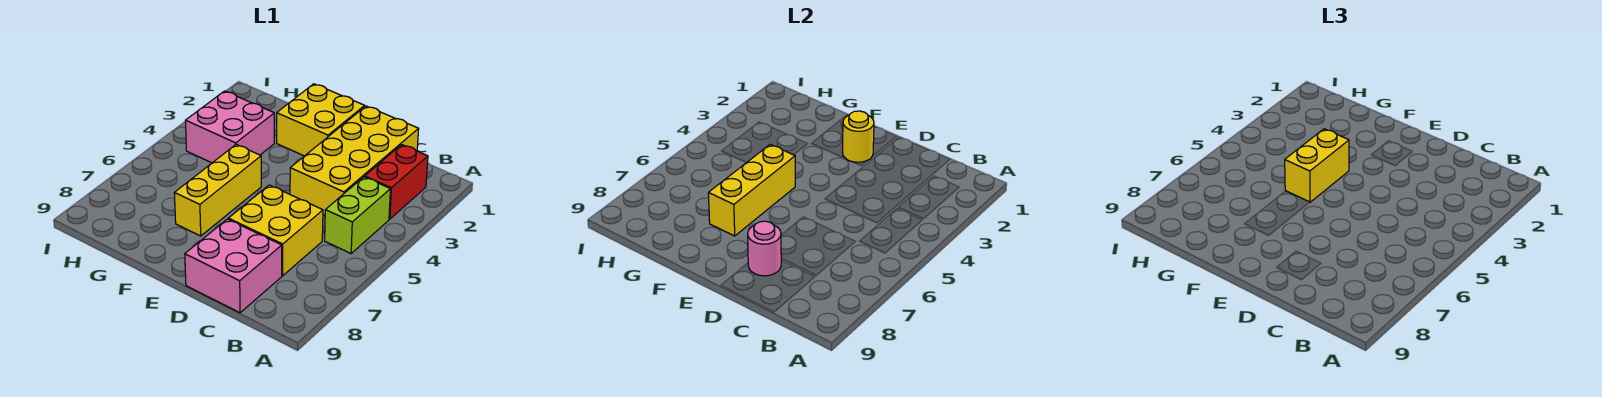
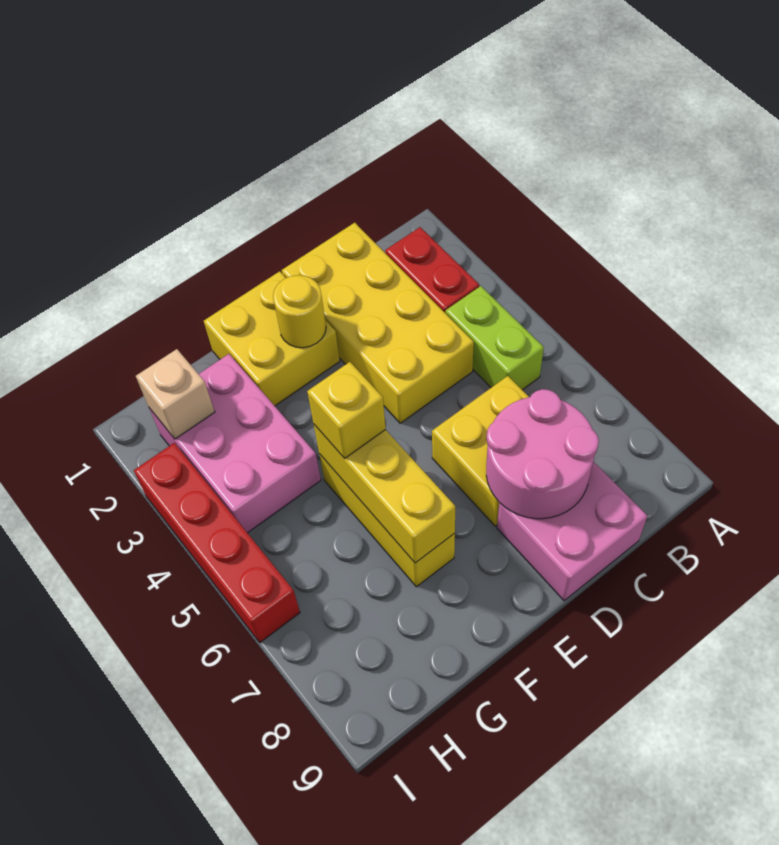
pink 1x1 round brick [748,221,781,276] -> pink 2x2 round brick [486,389,599,519]
yellow 1x2 brick [1285,129,1349,202] -> yellow 1x1 brick [307,362,386,459]
pink 2x2 brick [186,91,274,163] -> pink 2x3 brick [149,354,321,533]
none -> tan 1x1 brick [136,349,215,439]
none -> red 1x4 brick [134,443,300,642]

